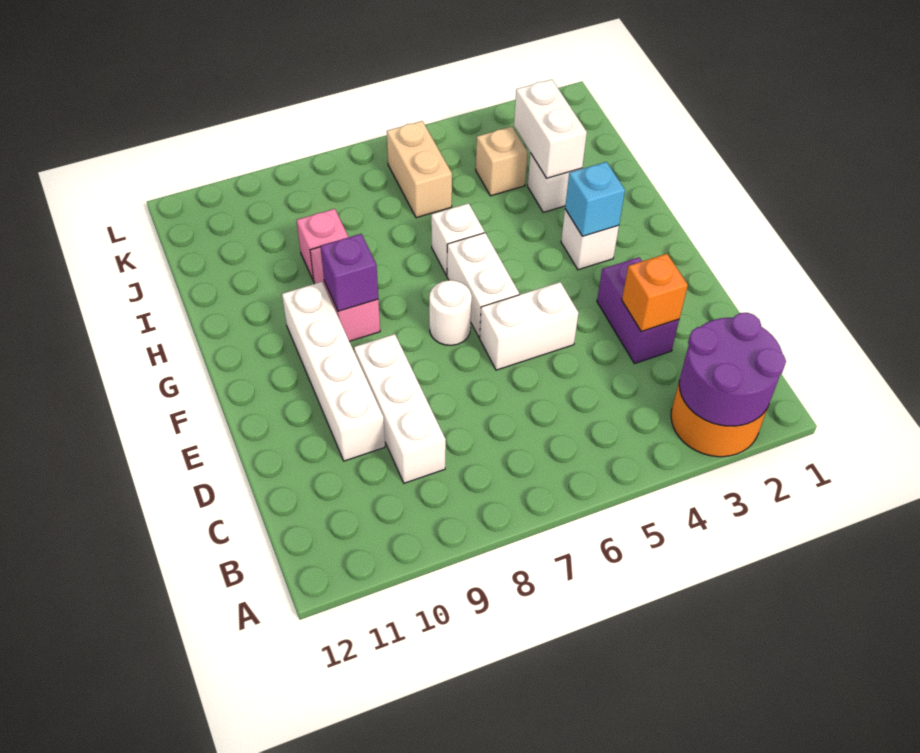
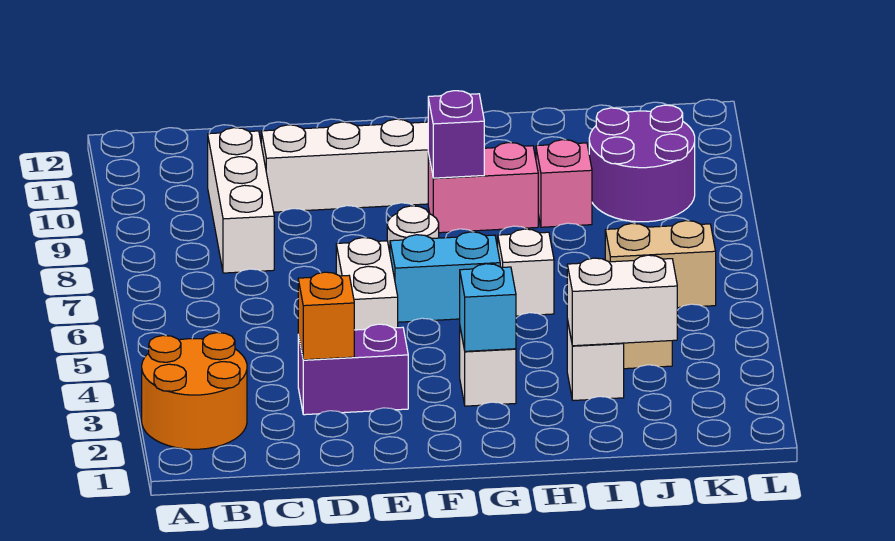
purple 2x2 round brick [679,313,786,426] -> purple 2x2 round brick moved to [589,105,695,222]
white 1x3 brick [354,334,446,483] -> white 1x3 brick turned to [208,128,274,273]
white 1x2 brick [447,233,519,337] -> cyan 1x2 brick [390,232,500,322]

